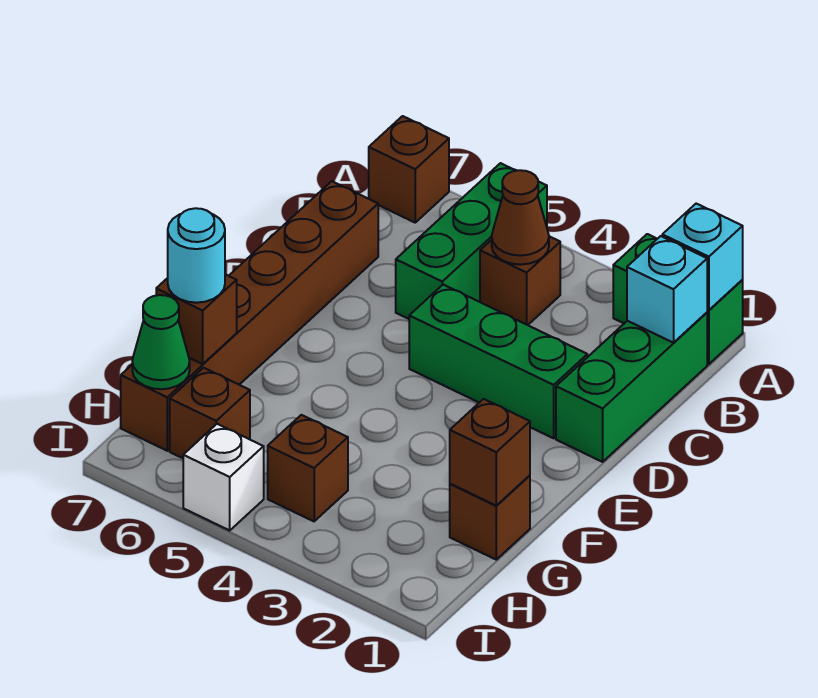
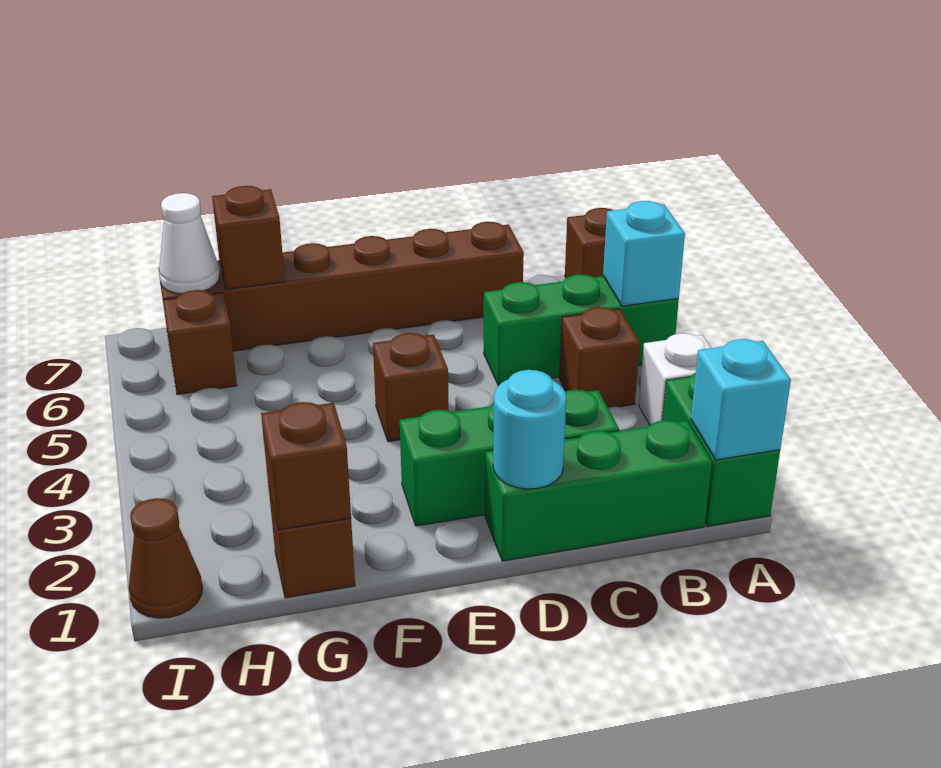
cyan 1x1 brick [627,236,707,343] -> cyan 1x1 brick moved to [603,201,685,306]
brown 1x1 cone [492,170,549,265] -> brown 1x1 cone moved to [129,498,202,618]
green 1x3 brick [409,285,587,438] -> green 1x3 brick turned to [400,390,619,526]
cyan 1x1 round brick [168,208,225,303] -> cyan 1x1 round brick moved to [493,370,566,489]
brown 1x1 brick [268,415,348,521] -> brown 1x1 brick moved to [373,333,448,442]
green 1x1 cone [132,295,190,389] -> white 1x1 cone [159,193,219,294]
white 1x1 brick [183,424,264,530] -> white 1x1 brick moved to [639,333,711,425]

